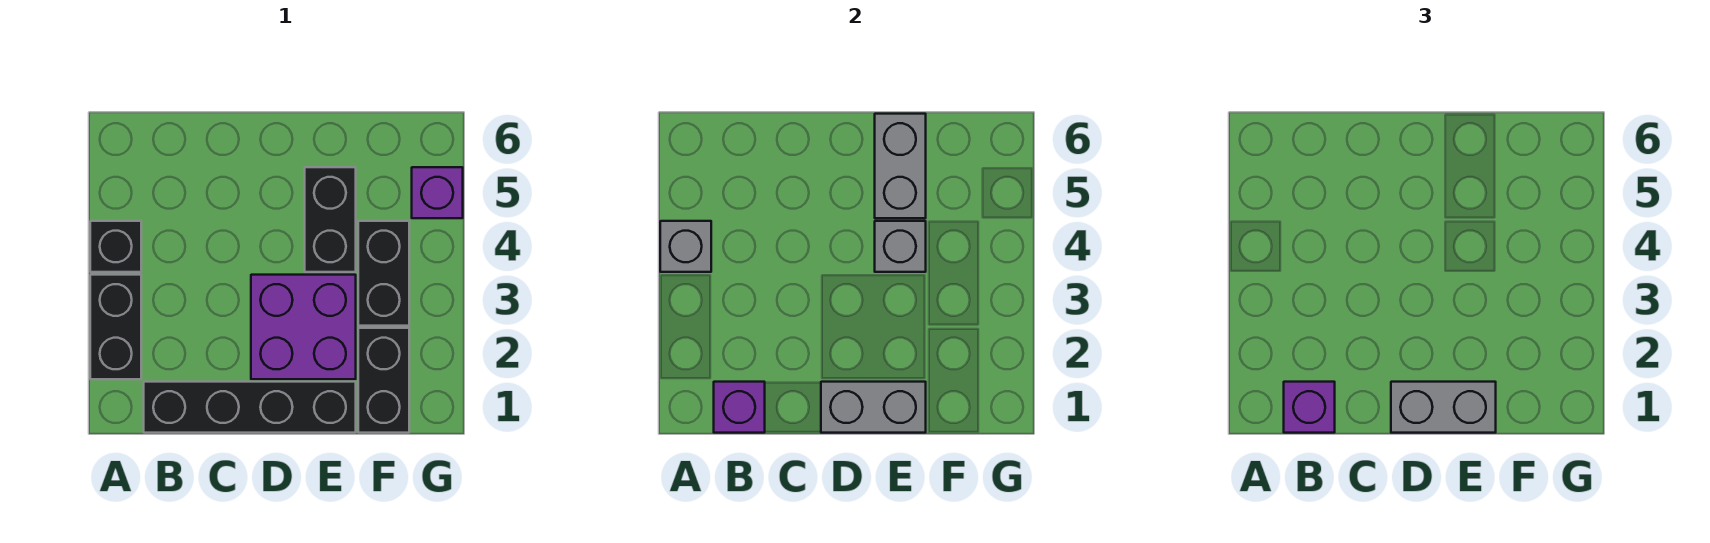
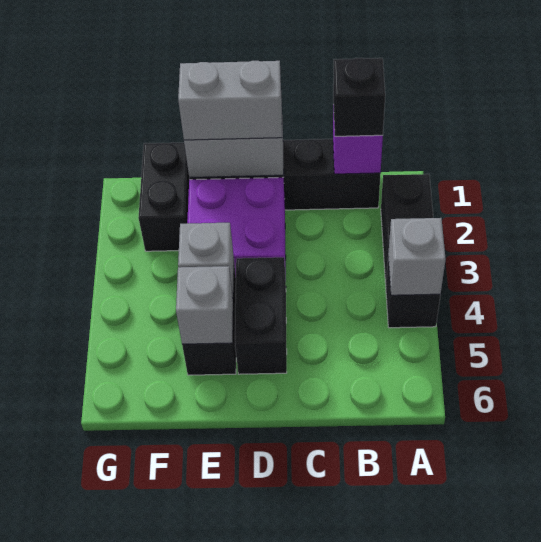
purple 1x1 brick [1284,382,1335,433] -> black 1x1 brick [333,58,385,136]
grey 1x2 brick [875,114,926,218] -> grey 1x1 brick [176,266,233,344]
black 1x2 brick [358,221,409,326] -> black 1x2 brick moved to [235,257,287,374]
purple 1x1 brick [412,167,463,218] -> none

